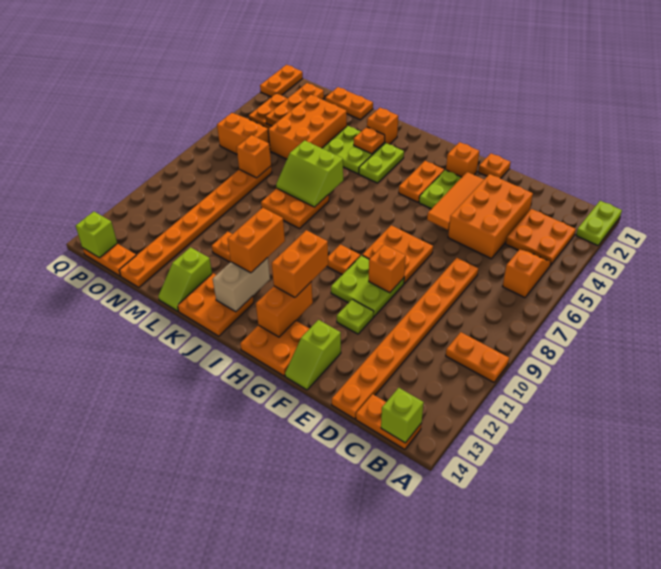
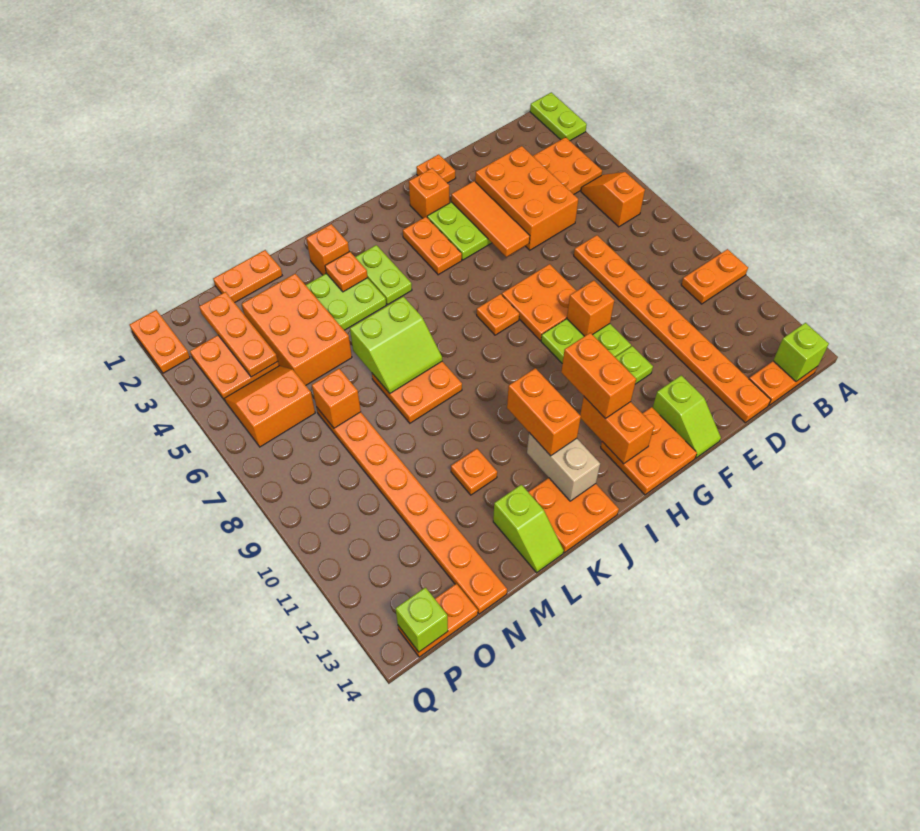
orange 1x1 plate [327,244,360,275] -> orange 1x1 plate moved to [477,294,519,335]

